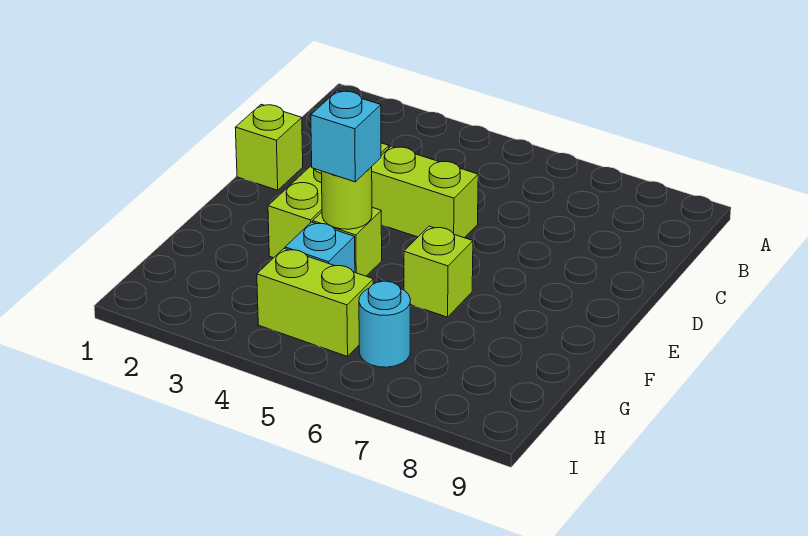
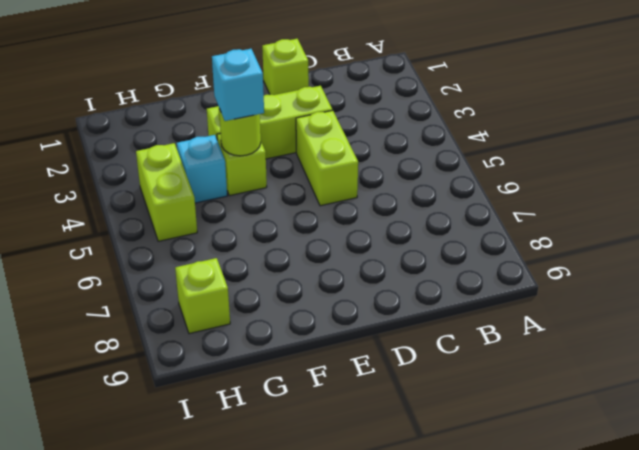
lime 1x1 brick [404,226,473,317] -> lime 1x1 brick moved to [175,258,230,334]
cyan 1x1 round brick [359,281,410,367] -> none

